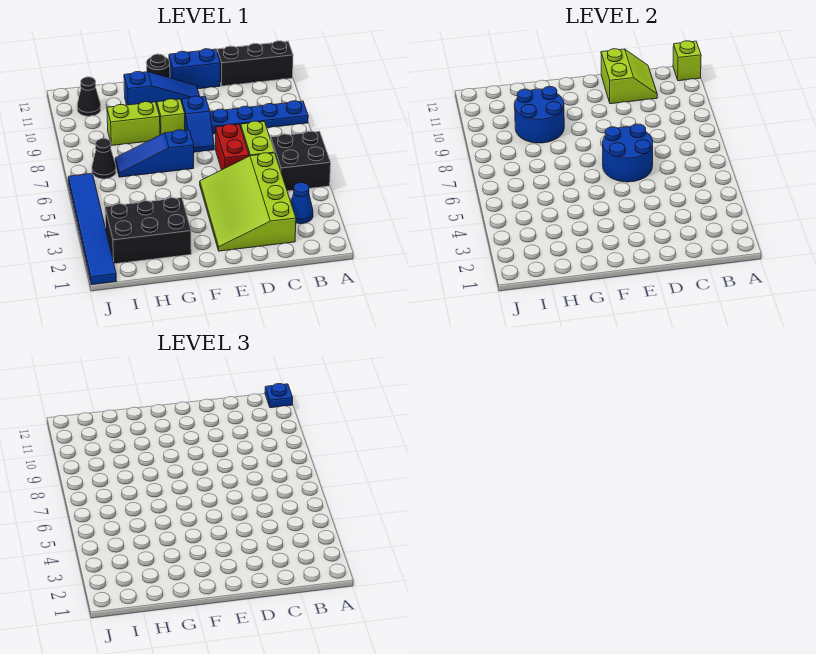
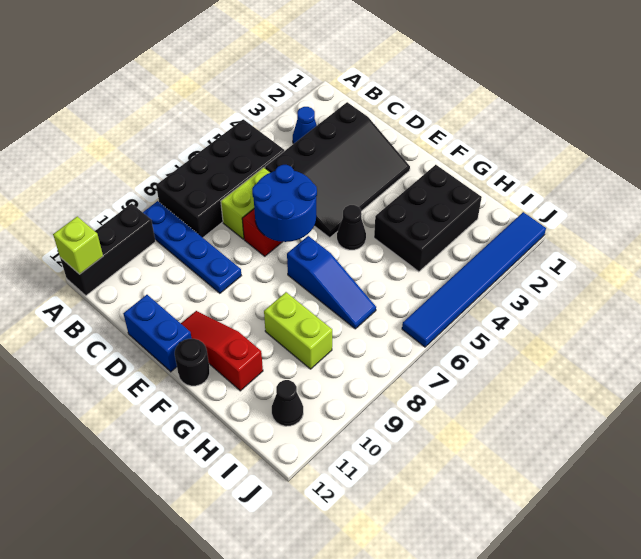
black 2x2 brick [271,131,331,191] -> black 2x4 brick [156,119,284,238]
black 1x3 brick [217,41,293,86] -> black 1x3 brick turned to [60,203,155,296]
blue 1x1 plate [265,384,293,408] -> none
lime 3x4 slope [200,153,296,251] -> black 3x4 slope [265,102,410,238]
lime 2x2 slope [601,49,657,104] -> none
blue 1x2 slope [182,96,214,152] -> none
blue 1x3 slope [124,72,200,105] -> red 1x3 slope [181,311,263,391]
lime 1x1 brick [157,99,185,135] -> none
black 2x3 brick [105,198,191,264] -> black 2x3 brick turned to [374,165,482,272]
blue 2x2 round brick [515,87,564,143] -> none
black 1x1 cone [92,139,116,179] -> black 1x1 cone moved to [337,205,366,250]

